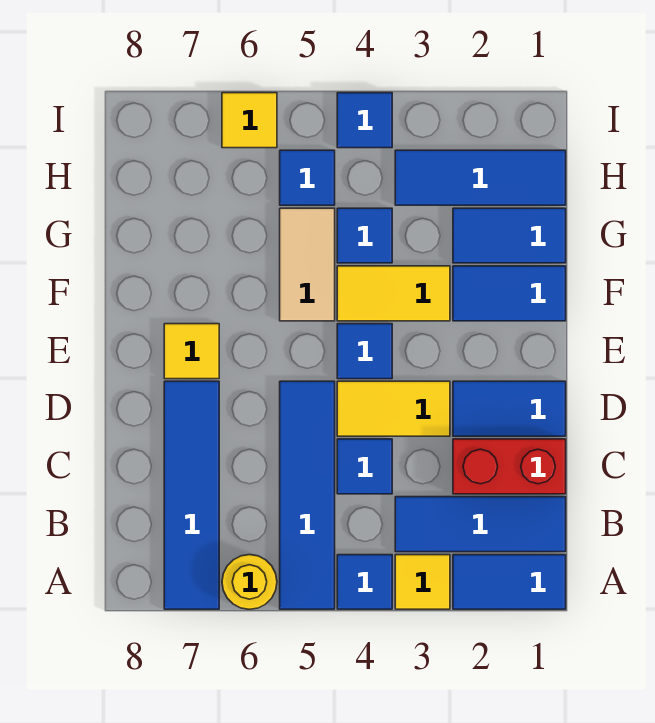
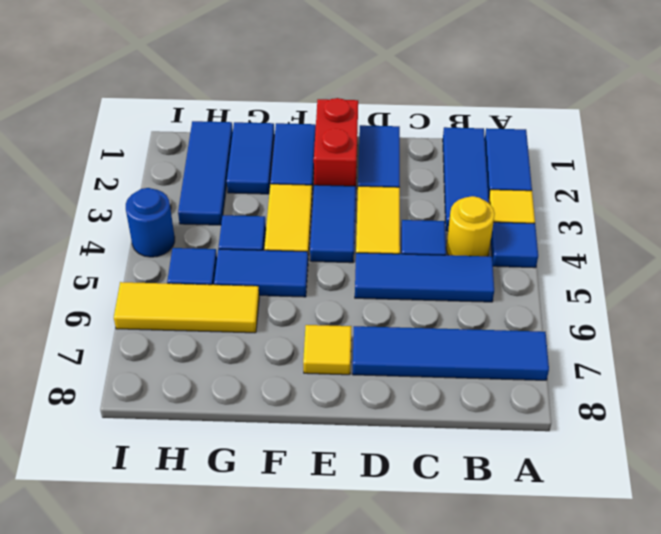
blue 1x4 tile [280,381,335,609] -> blue 1x3 tile [355,253,494,302]
yellow 1x1 round brick [222,555,277,609] -> yellow 1x1 round brick moved to [446,196,495,256]
red 1x2 brick [453,439,566,494] -> red 1x2 brick moved to [314,98,358,186]
blue 1x1 tile [337,324,392,379] -> blue 1x2 tile [310,185,356,263]
tan 1x2 tile [280,208,335,321] -> blue 1x2 tile [214,249,308,297]
blue 1x1 tile [337,93,392,148] -> blue 1x1 round brick [126,188,175,257]
yellow 1x1 tile [222,93,277,148] -> yellow 1x3 tile [114,282,259,333]

